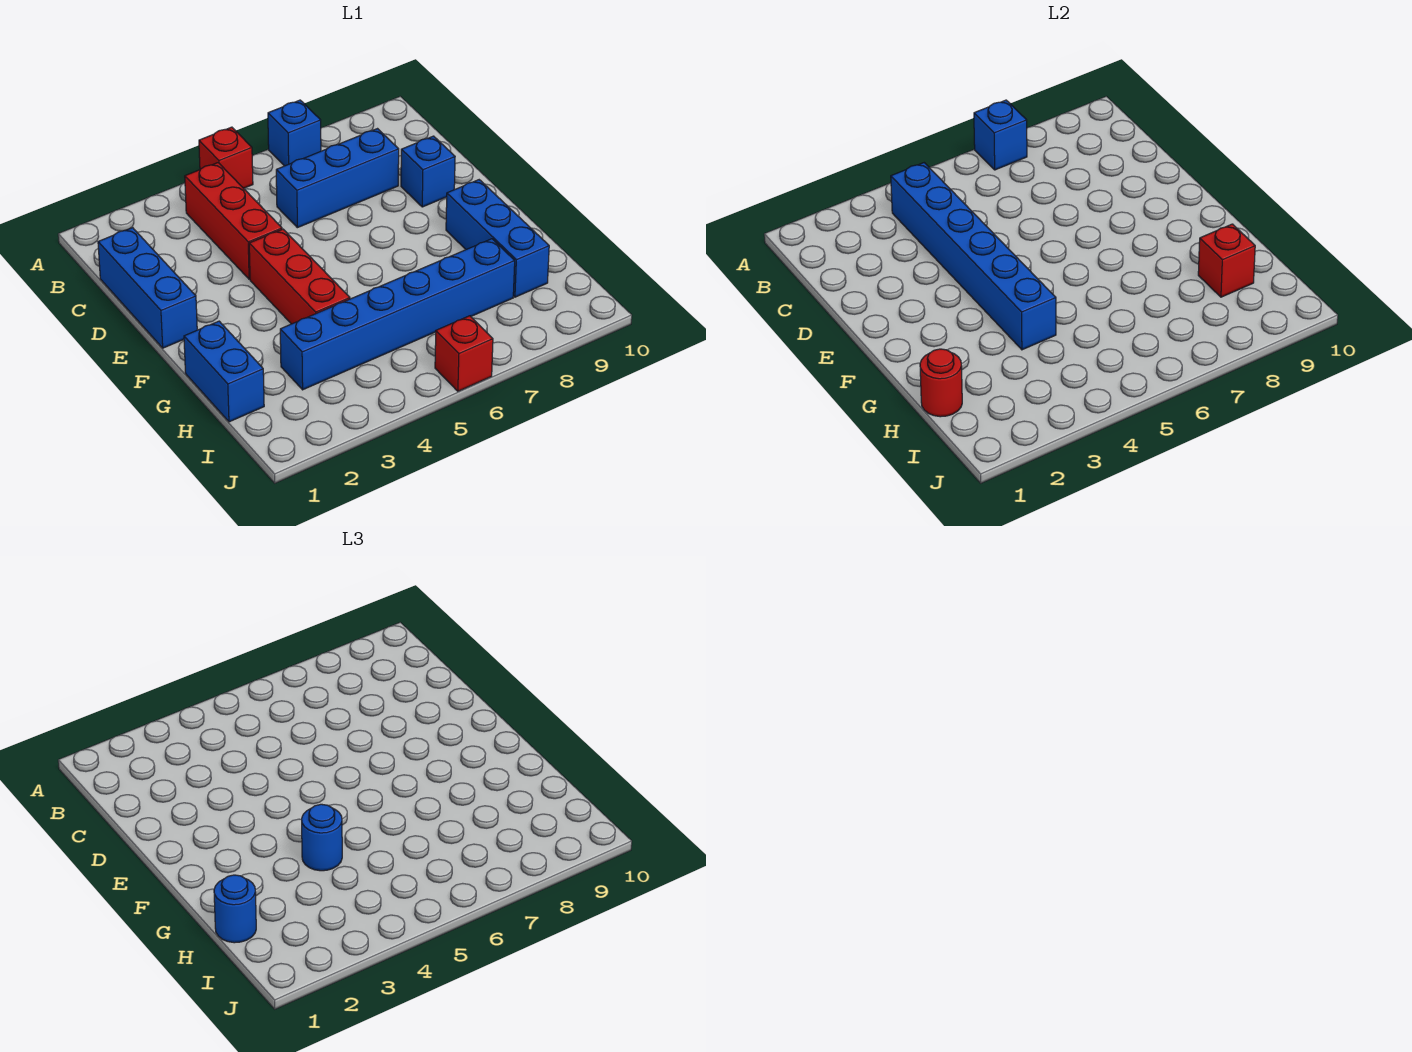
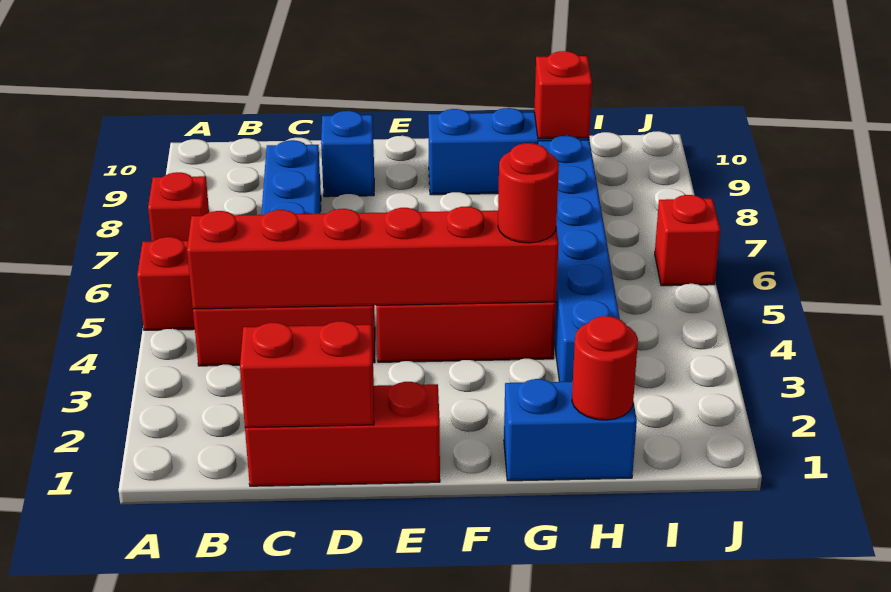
blue 1x1 brick [268,100,321,166] -> red 1x1 brick [148,172,209,241]
blue 1x1 brick [974,100,1027,170] -> none
blue 1x6 brick [891,163,1056,350] -> red 1x6 brick [187,207,559,309]
blue 1x3 brick [98,228,197,348] -> red 1x3 brick [245,382,440,486]
none -> red 1x2 brick [240,321,374,428]
blue 1x1 round brick [302,804,342,871] -> red 1x1 round brick [498,143,559,243]
blue 1x1 round brick [214,875,256,943] -> none

